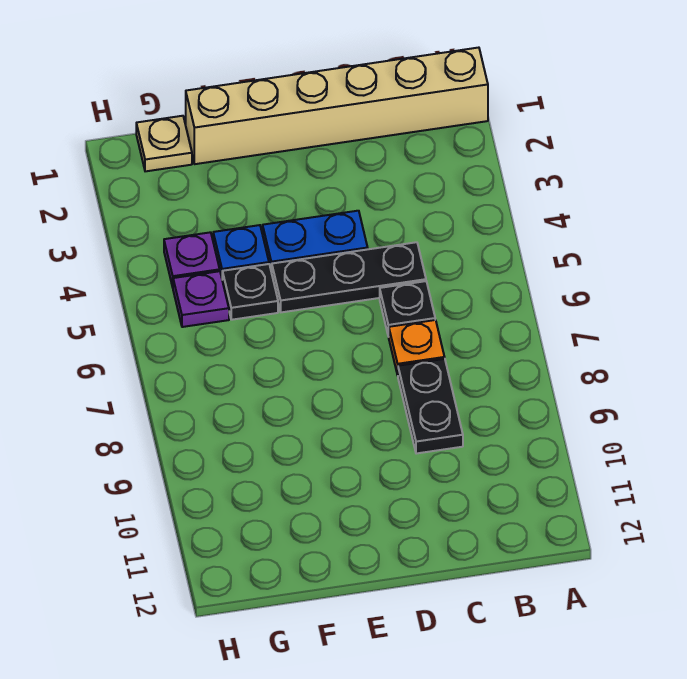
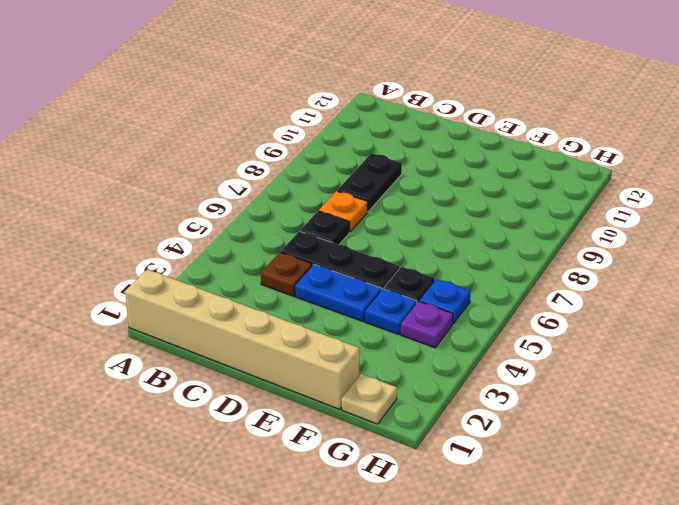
none -> brown 1x1 plate [261,252,312,296]
purple 1x1 plate [173,271,229,327] -> blue 1x1 plate [419,279,471,324]

